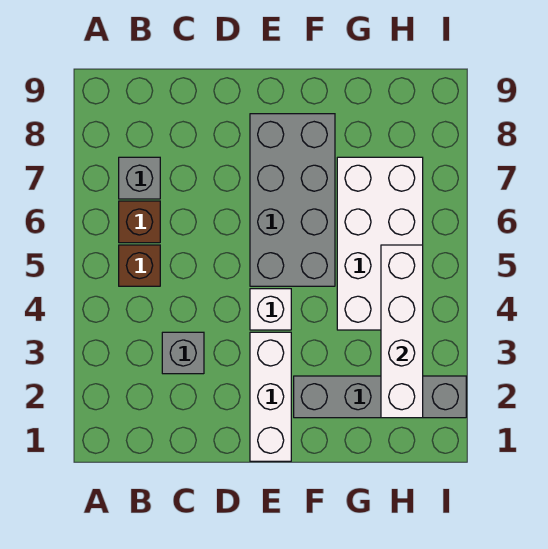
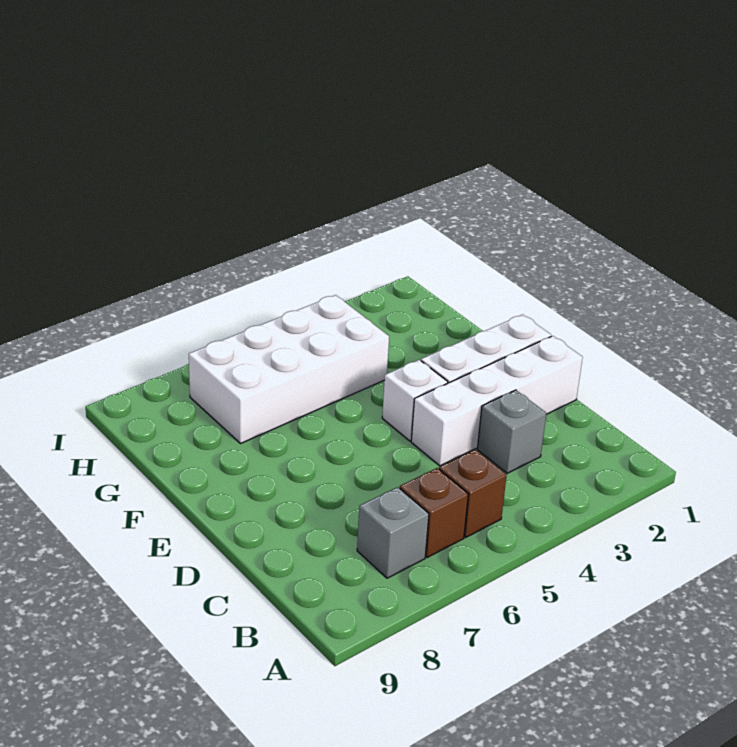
grey 2x4 brick [250,114,335,286] -> none
grey 1x4 brick [294,376,466,418] -> none
white 1x4 brick [381,245,423,418] -> white 1x4 brick moved to [411,336,583,466]

